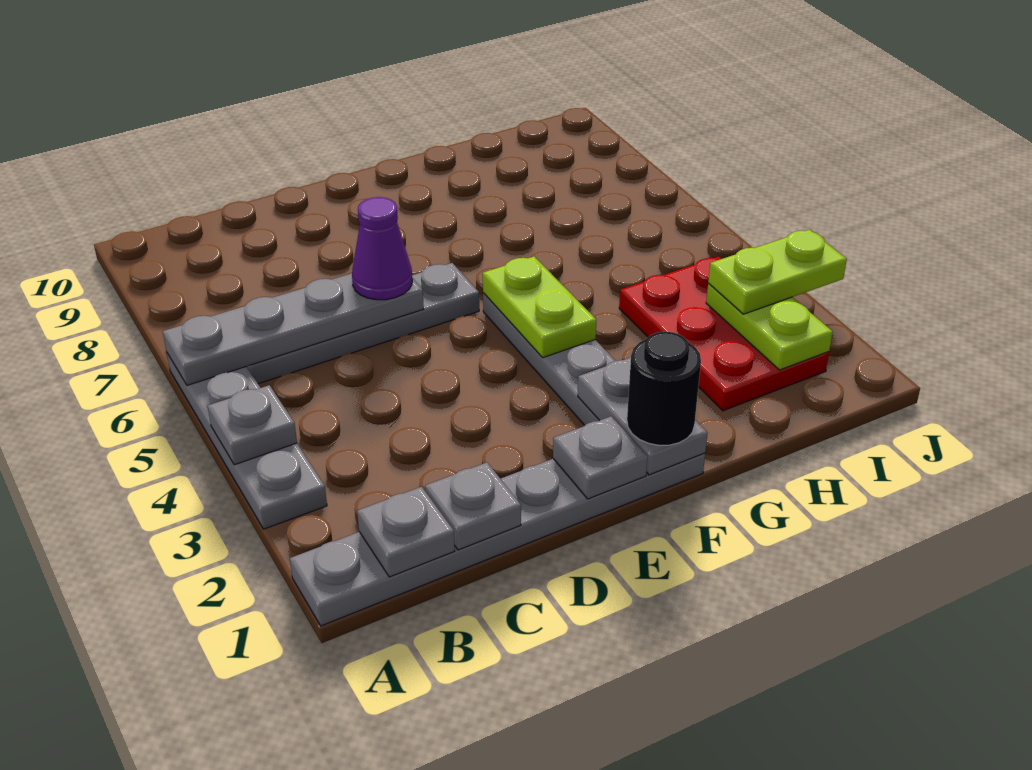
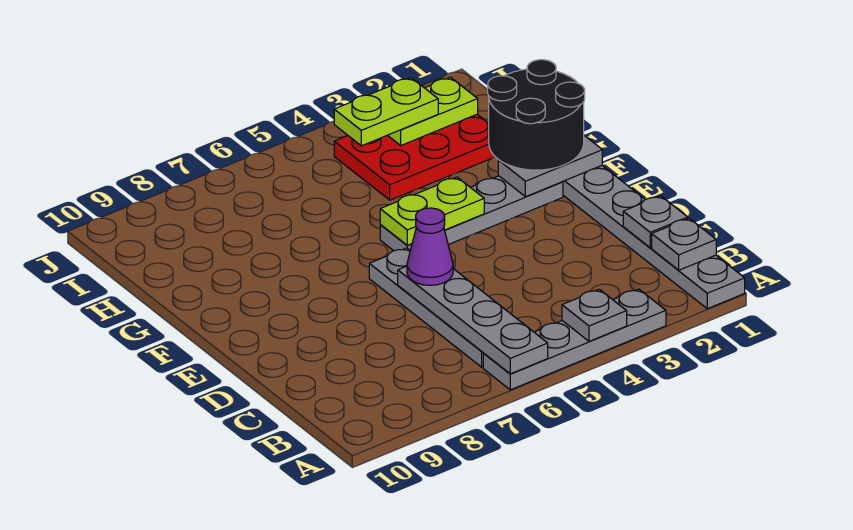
grey 1x1 plate [553,416,648,499] -> none
black 1x1 round brick [627,332,701,445] -> black 2x2 round brick [488,60,585,170]
lime 1x2 plate [708,230,847,314] -> lime 1x2 plate turned to [334,78,438,146]

